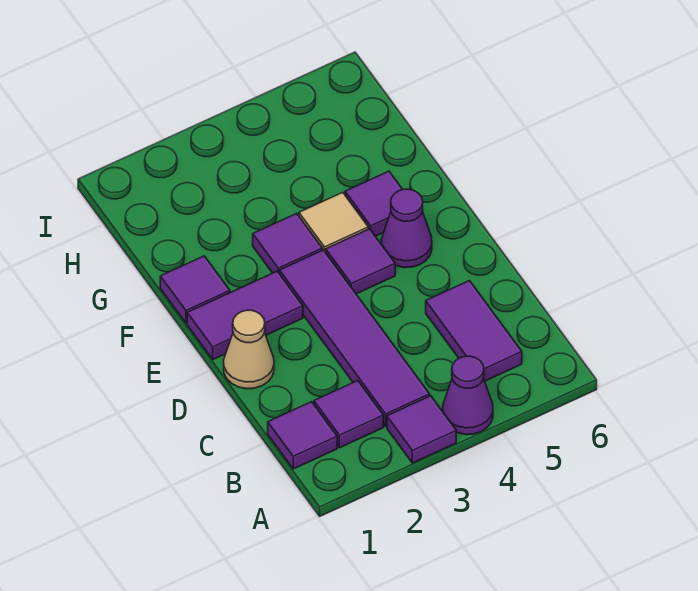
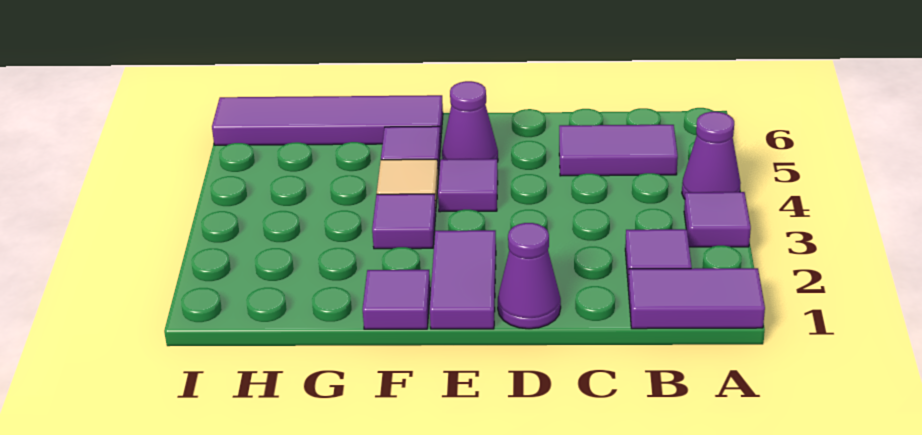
purple 1x1 tile [268,402,337,469] -> purple 1x2 tile [628,268,765,329]
purple 1x4 tile [280,250,430,426] -> purple 1x4 tile moved to [212,95,443,145]
tan 1x1 cone [224,310,274,389] -> purple 1x1 cone [498,223,561,329]

